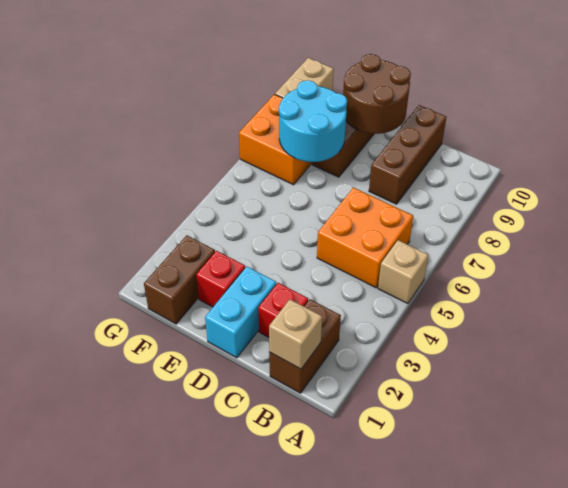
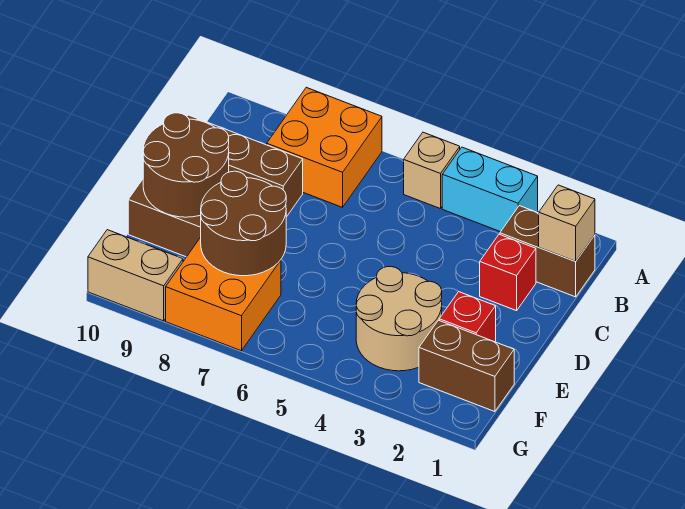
orange 2x2 brick [317,187,413,288] -> orange 2x2 brick moved to [267,87,382,207]
cyan 1x2 brick [205,267,276,358] -> cyan 1x2 brick moved to [442,147,538,232]
none -> tan 2x2 round brick [356,267,442,371]
cyan 2x2 round brick [279,80,347,162] -> brown 2x2 round brick [201,171,286,276]

